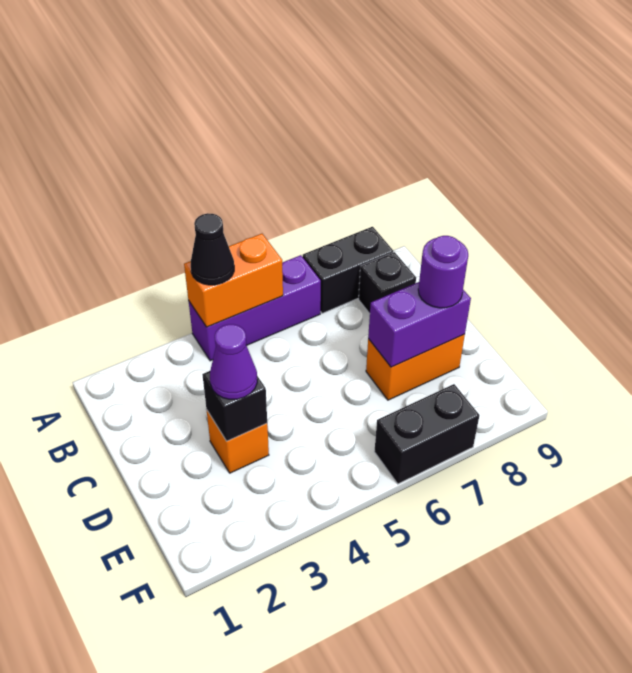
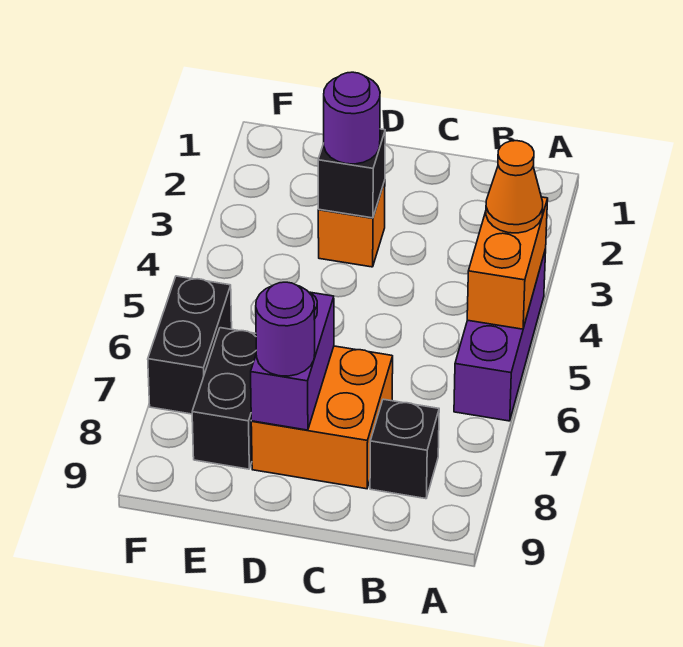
black 1x1 cone [191,213,234,285] -> orange 1x1 cone [486,141,543,233]
black 1x2 brick [303,227,393,313] -> black 1x2 brick moved to [192,328,256,469]
purple 1x1 cone [210,324,257,399] -> purple 1x1 round brick [323,72,380,164]
orange 1x2 brick [366,334,465,400] -> orange 2x2 brick [251,346,393,489]

